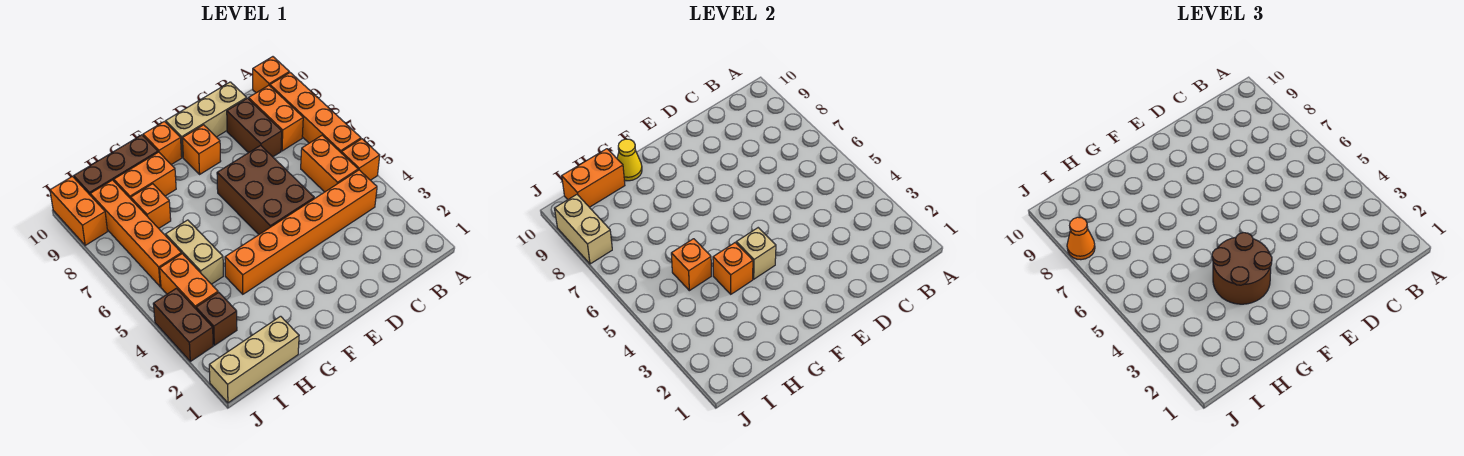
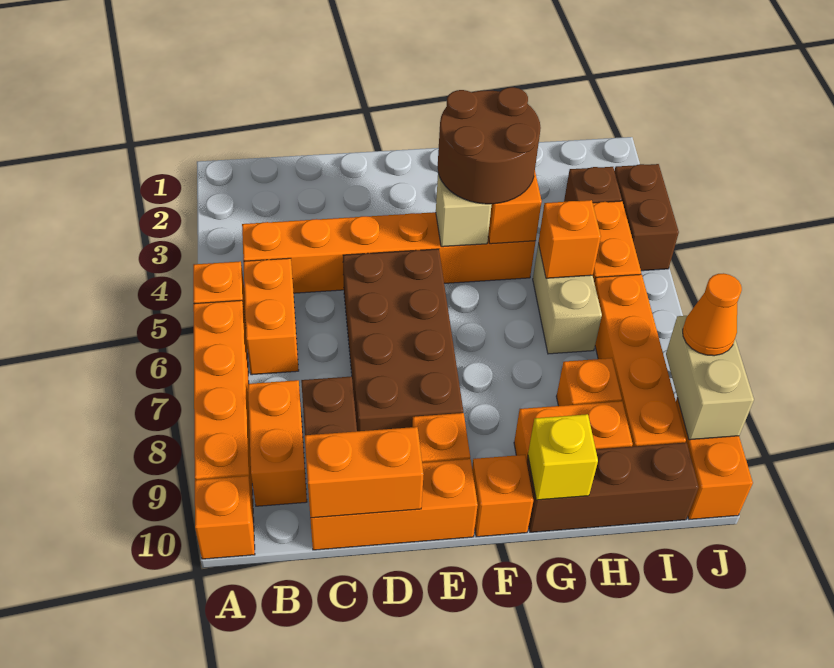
tan 1x3 brick [166,82,247,157] -> orange 1x3 brick [310,459,478,550]
brown 2x3 brick [217,145,314,234] -> brown 2x4 brick [343,249,463,431]
yellow 1x1 cone [617,139,642,181] -> yellow 1x1 brick [528,414,598,500]
tan 1x3 brick [209,316,299,403] -> none
orange 1x2 brick [562,149,625,207] -> orange 1x2 brick moved to [305,427,424,518]

